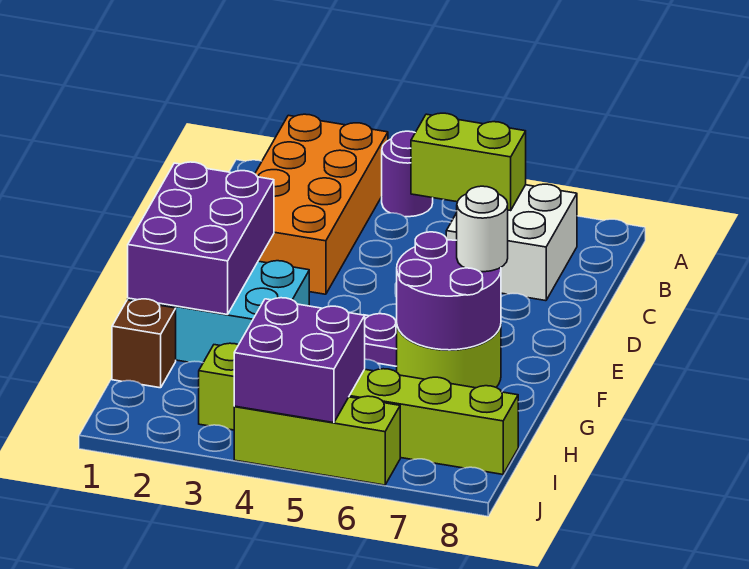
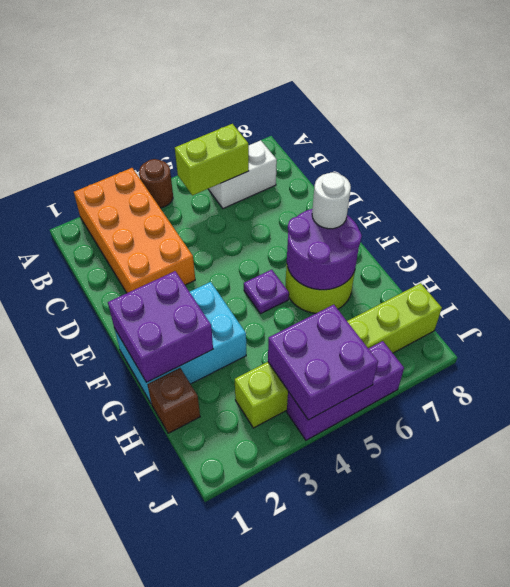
purple 1x1 round brick [382,131,433,217] -> brown 1x1 round brick [139,159,173,208]
white 2x2 brick [446,184,577,301] -> white 1x2 brick [208,140,277,209]
purple 2x3 brick [128,162,274,315] -> purple 2x2 brick [108,271,213,382]
lime 1x3 brick [234,396,400,485] -> purple 1x3 brick [287,341,404,440]

